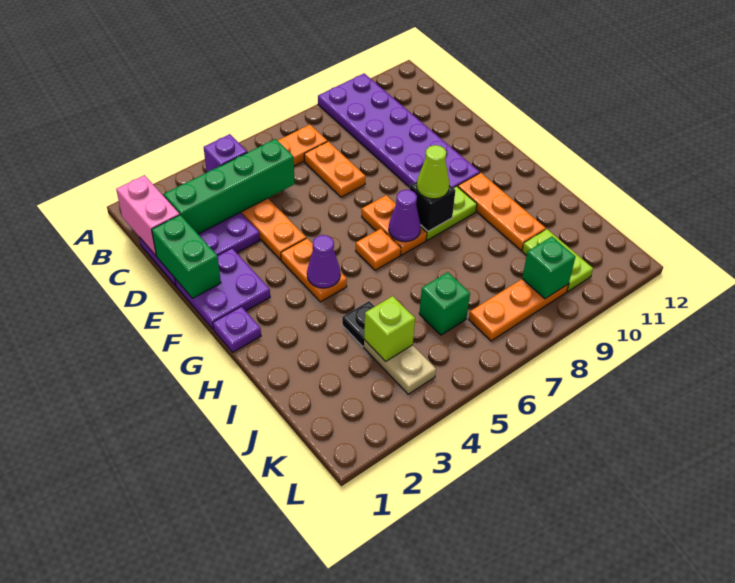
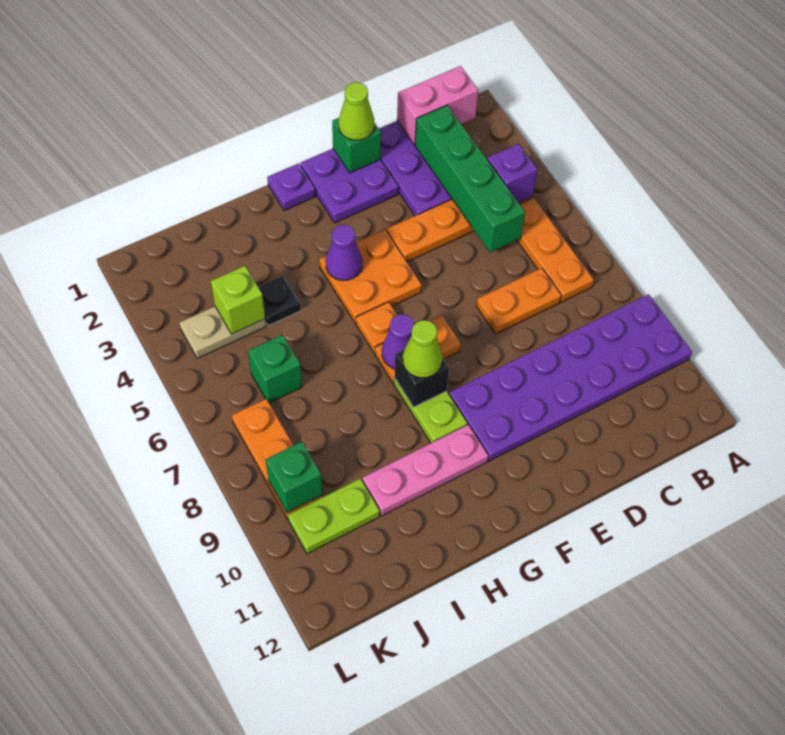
green 1x2 brick [152,215,221,298] -> green 1x1 brick [332,118,381,173]
none -> lime 1x1 cone [339,82,374,140]
orange 1x2 plate [281,238,347,302] -> orange 2x2 plate [319,230,422,323]
orange 1x3 plate [458,173,546,250] -> pink 1x3 plate [362,425,488,516]

